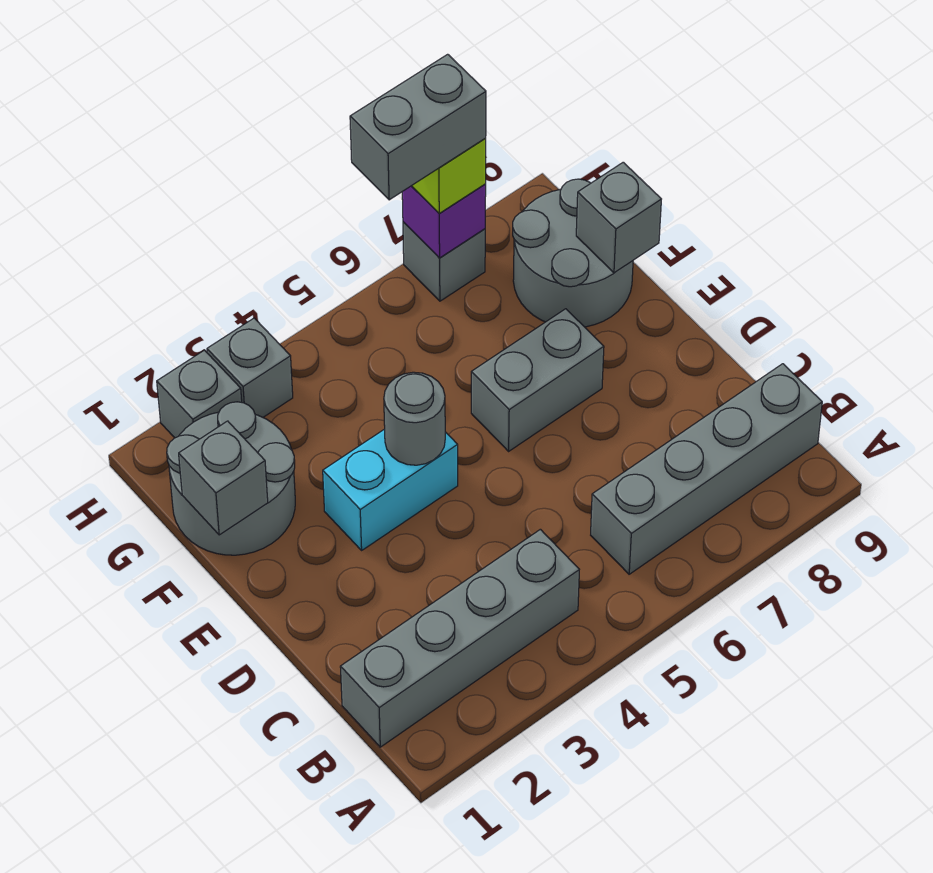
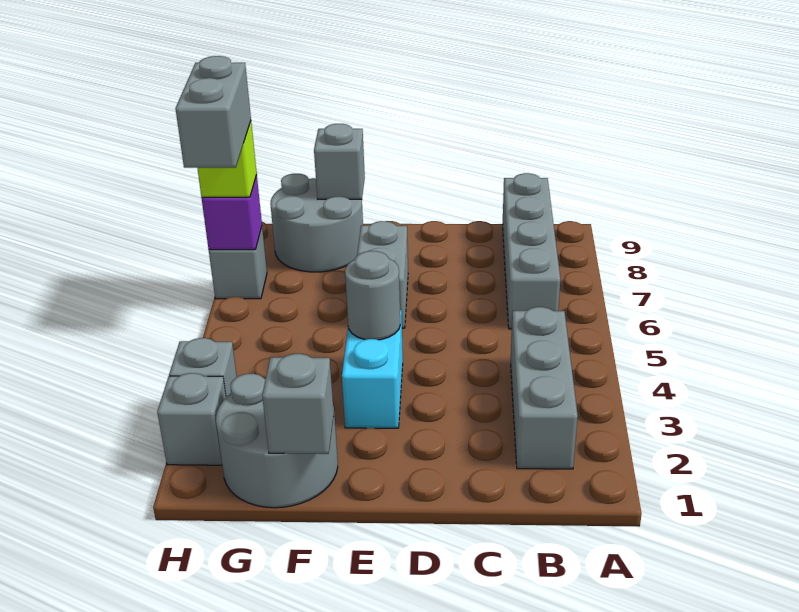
grey 1x4 brick [340,529,579,747] -> grey 1x3 brick [511,307,578,469]

